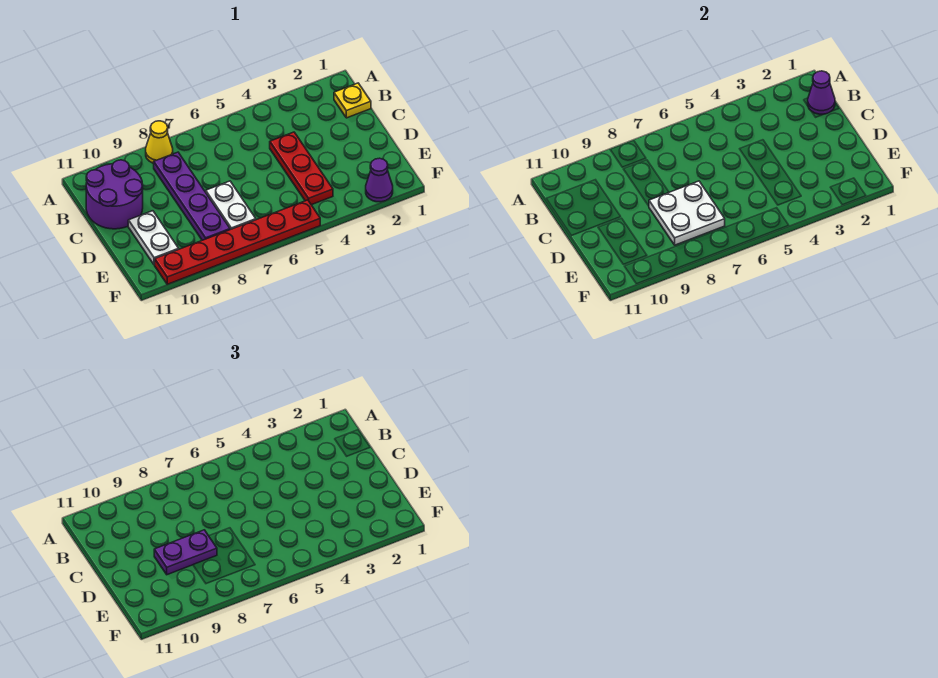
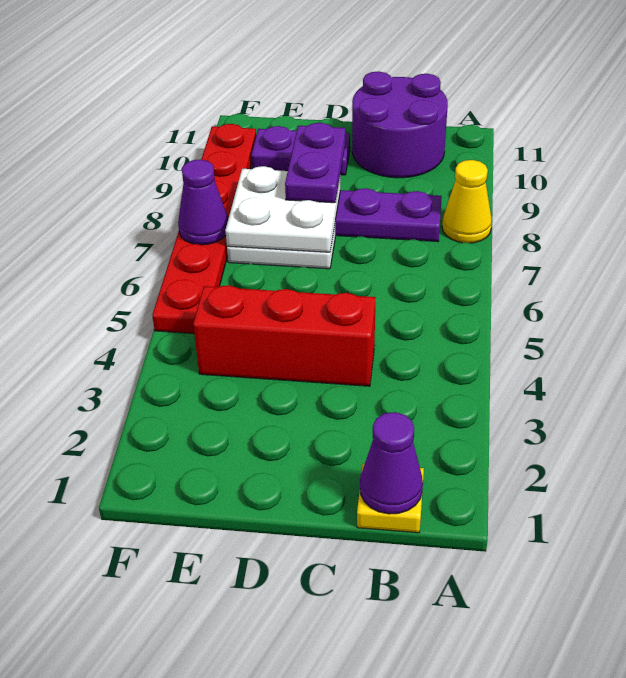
red 1x3 plate [270,132,333,205] -> red 1x3 brick [193,285,376,386]
white 1x2 plate [128,211,179,265] -> purple 1x2 plate [251,126,350,175]
purple 1x1 cone [366,158,393,202] -> purple 1x1 cone moved to [178,159,228,245]

